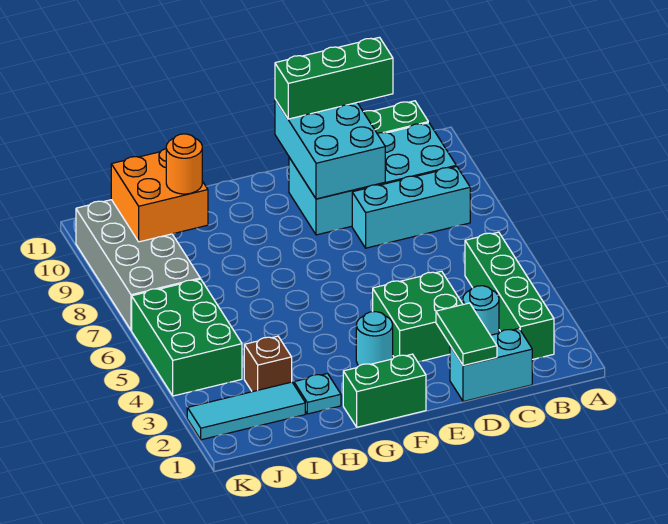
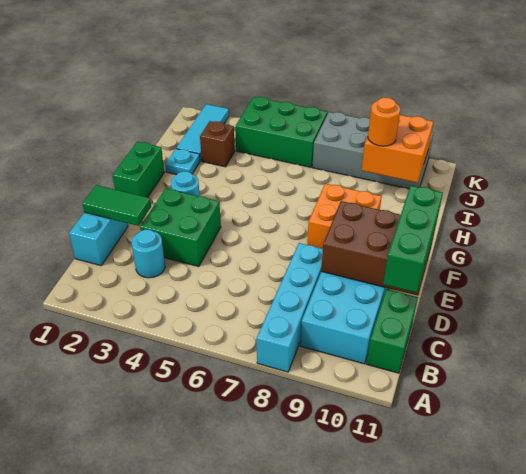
green 1x4 brick [465,232,554,360] -> none
cyan 1x3 brick [352,166,470,248] -> cyan 1x4 brick [257,243,323,372]
cyan 2x3 brick [275,99,385,199] -> brown 2x3 brick [321,201,436,296]
none -> orange 2x2 brick [307,184,382,249]

